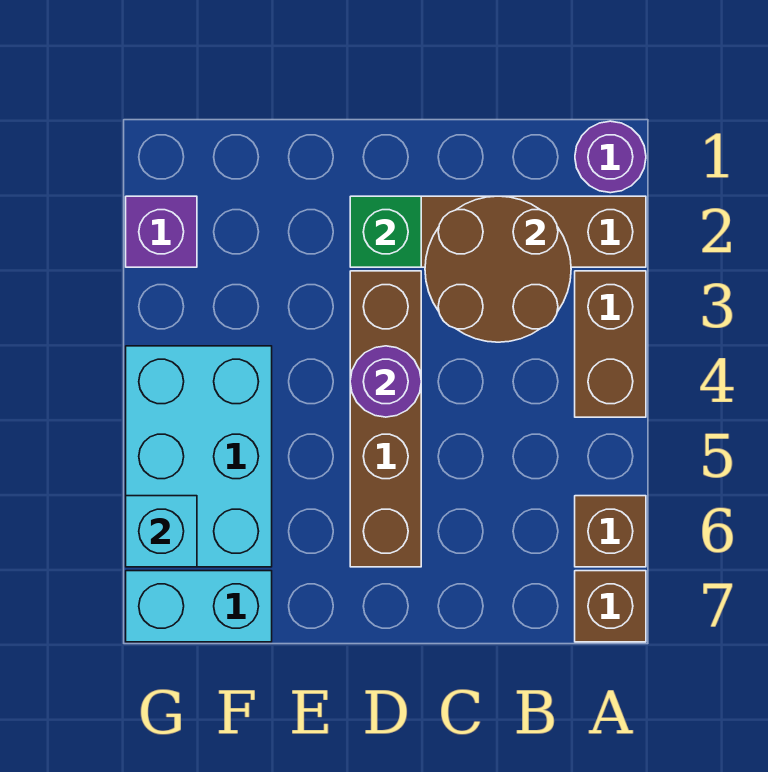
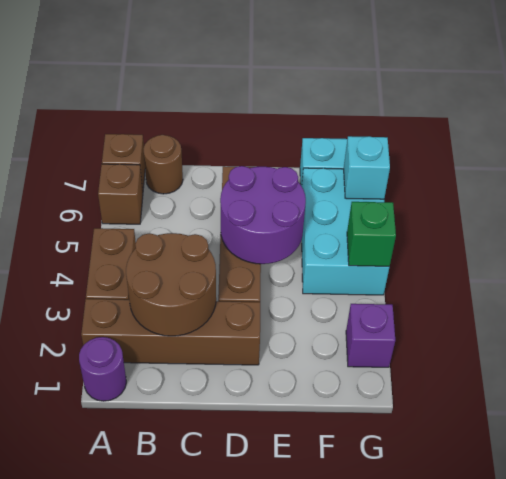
none -> brown 1x1 round brick [143,135,183,194]
green 1x1 brick [350,196,421,267] -> green 1x1 brick moved to [347,202,396,266]
purple 1x1 round brick [350,346,421,417] -> purple 2x2 round brick [220,166,306,264]

